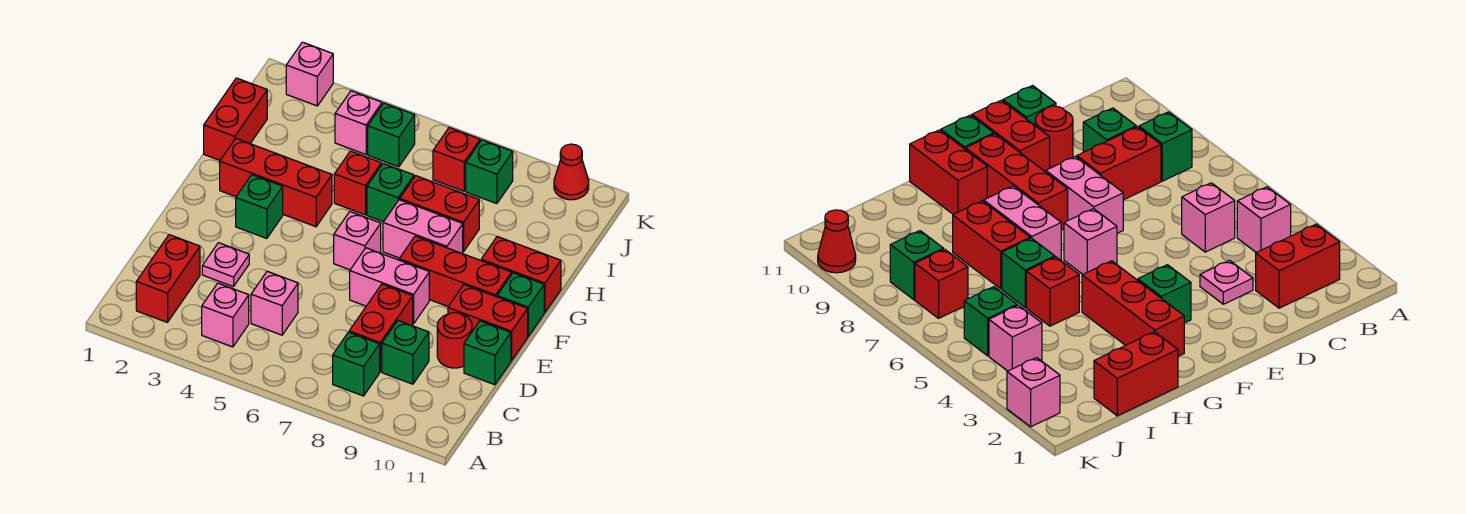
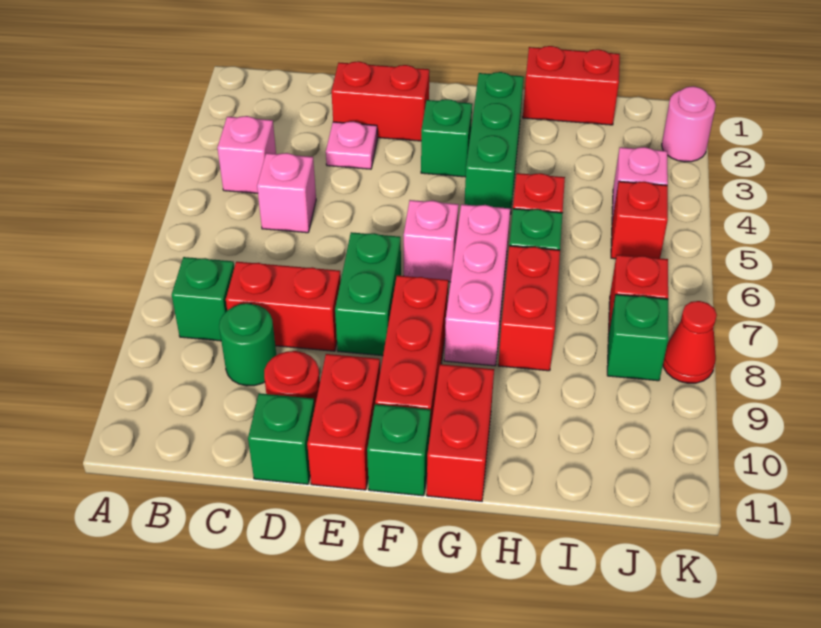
red 1x2 brick [136,235,200,322] -> red 1x2 brick moved to [331,61,429,141]
green 1x1 brick [382,321,429,384] -> green 1x1 round brick [219,303,276,386]
pink 1x2 brick [350,248,429,324] -> green 1x2 brick [335,232,401,356]
red 1x3 brick [220,139,332,227] -> green 1x3 brick [465,72,524,214]
pink 1x2 brick [383,200,463,258] -> pink 1x3 brick [444,204,510,366]
green 1x1 brick [368,103,415,167] -> red 1x1 brick [611,181,668,259]
pink 1x1 brick [286,42,333,106] -> pink 1x1 round brick [662,86,716,162]
red 1x1 cone [554,144,589,200] -> red 1x1 cone moved to [663,301,717,383]

